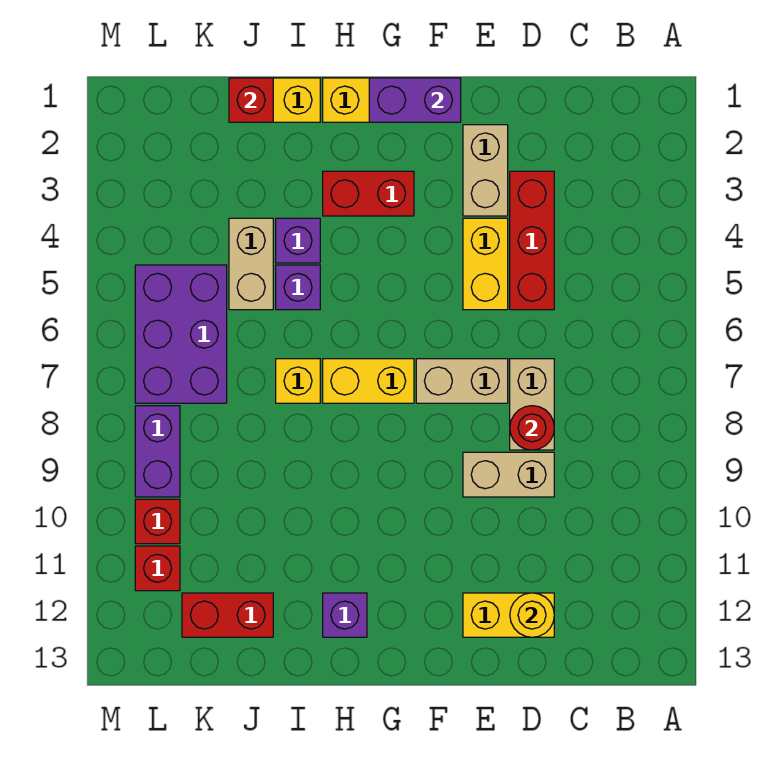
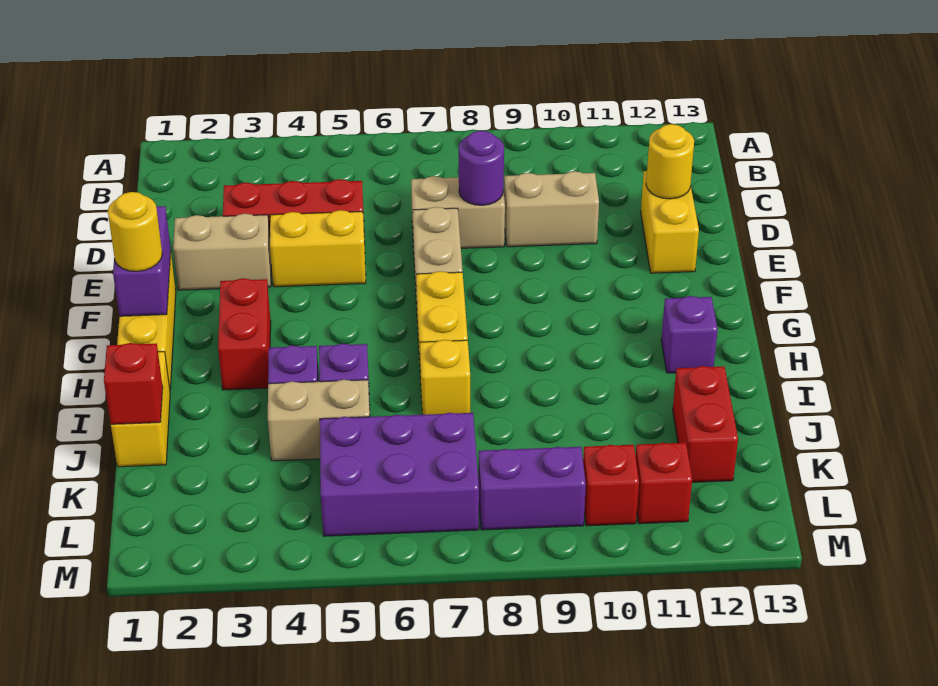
red 1x1 round brick [510,406,554,450] -> purple 1x1 round brick [459,131,504,205]
tan 1x2 brick [463,452,554,497] -> tan 1x2 brick turned to [504,171,599,247]
none -> yellow 1x1 round brick [108,192,162,271]

